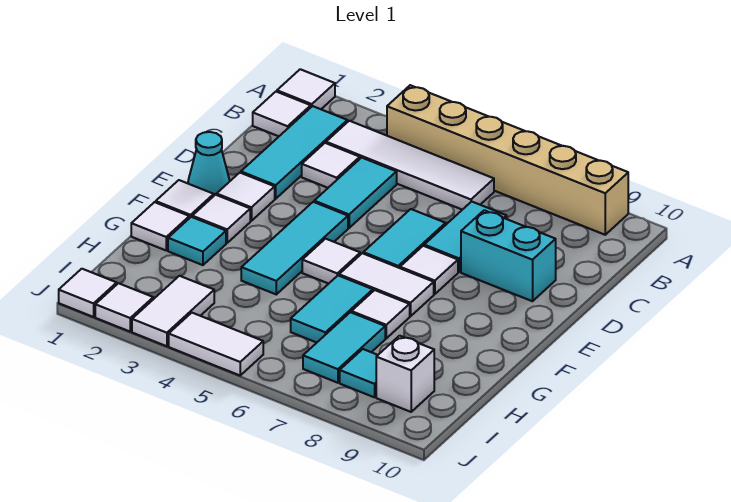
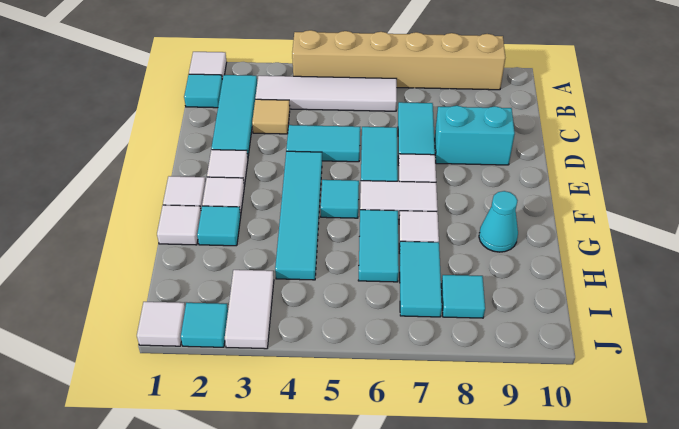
white 1x1 tile [253,92,311,136] -> cyan 1x1 tile [184,74,222,108]
white 1x1 tile [302,143,360,188] -> tan 1x1 tile [252,99,290,134]
cyan 1x2 tile [314,158,397,228] -> cyan 1x2 tile turned to [286,125,360,162]
cyan 1x1 cone [188,132,230,195] -> cyan 1x1 cone moved to [479,191,518,252]
cyan 1x3 tile [241,202,348,294] -> cyan 1x4 tile [275,151,322,280]
white 1x1 tile [302,239,360,284] -> cyan 1x1 tile [321,180,359,218]
white 1x1 brick [376,336,434,412] -> none
white 1x1 tile [95,283,153,331] -> cyan 1x1 tile [181,303,228,347]
white 1x2 tile [169,313,263,375] -> none

